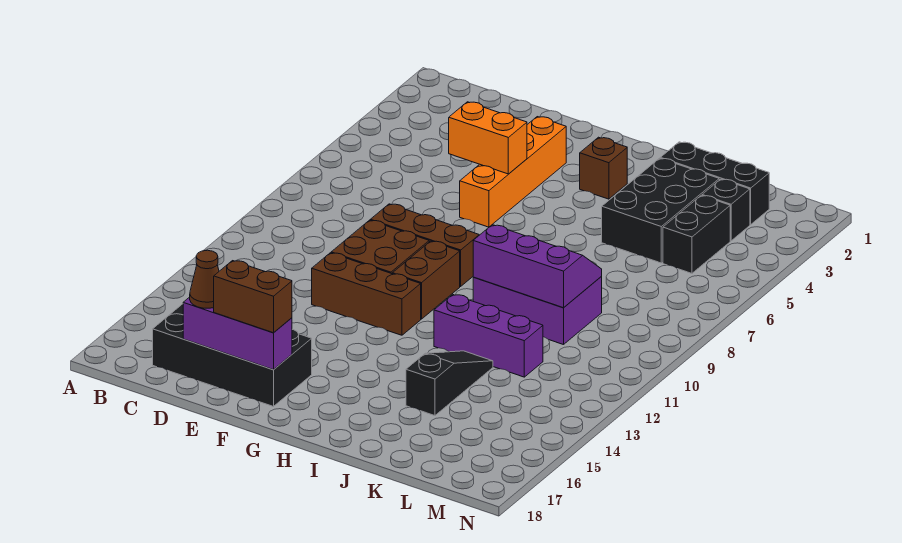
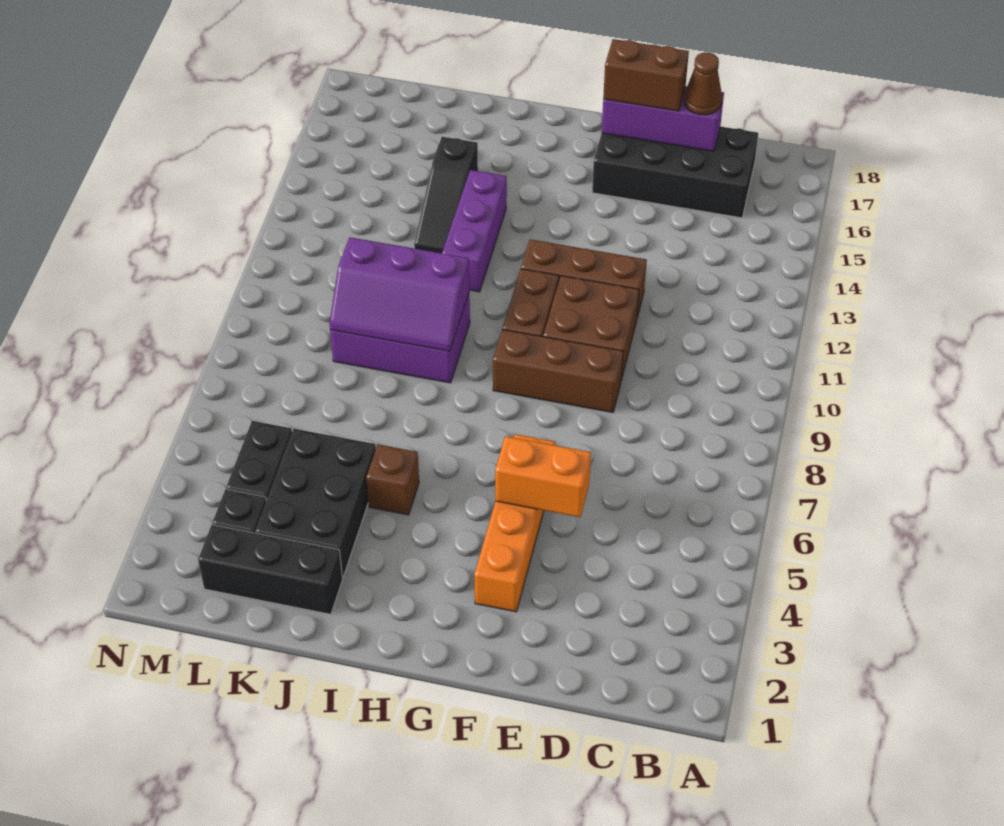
brown 1x1 brick [580,137,627,199] -> brown 1x1 brick moved to [366,444,419,515]
purple 1x3 brick [434,295,543,377] -> purple 1x3 brick turned to [442,170,507,292]

